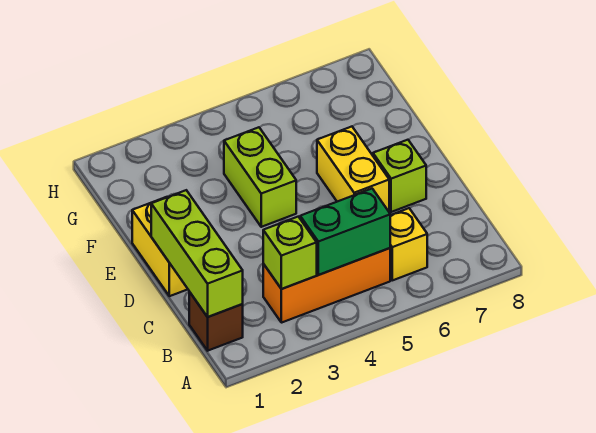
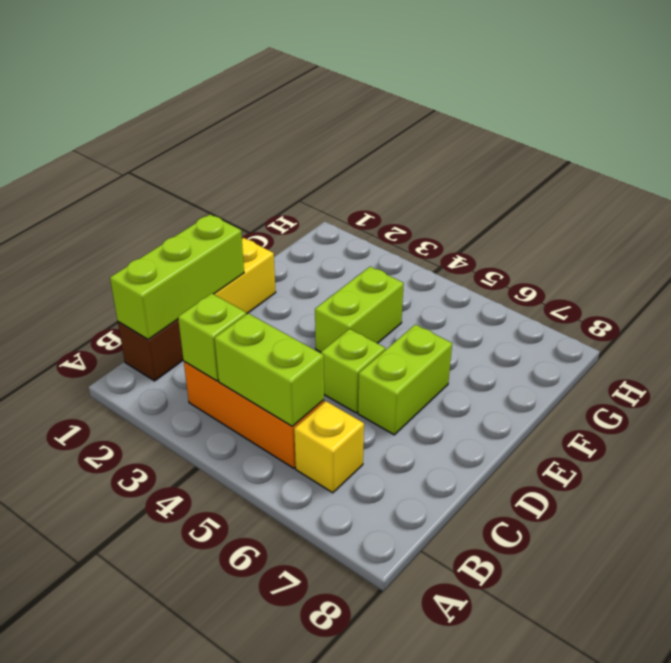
green 1x2 brick [300,189,390,275] -> lime 1x2 brick [214,313,324,426]
yellow 1x2 brick [317,127,389,211] -> lime 1x2 brick [358,325,452,435]
lime 1x1 brick [373,140,426,212] -> lime 1x1 brick moved to [321,329,385,413]

